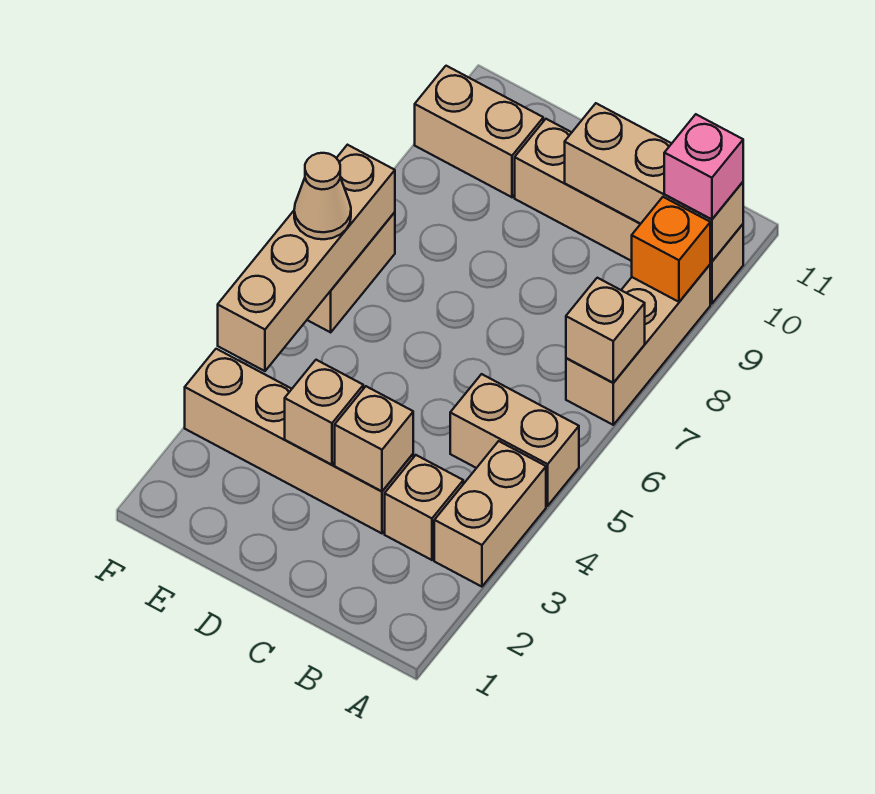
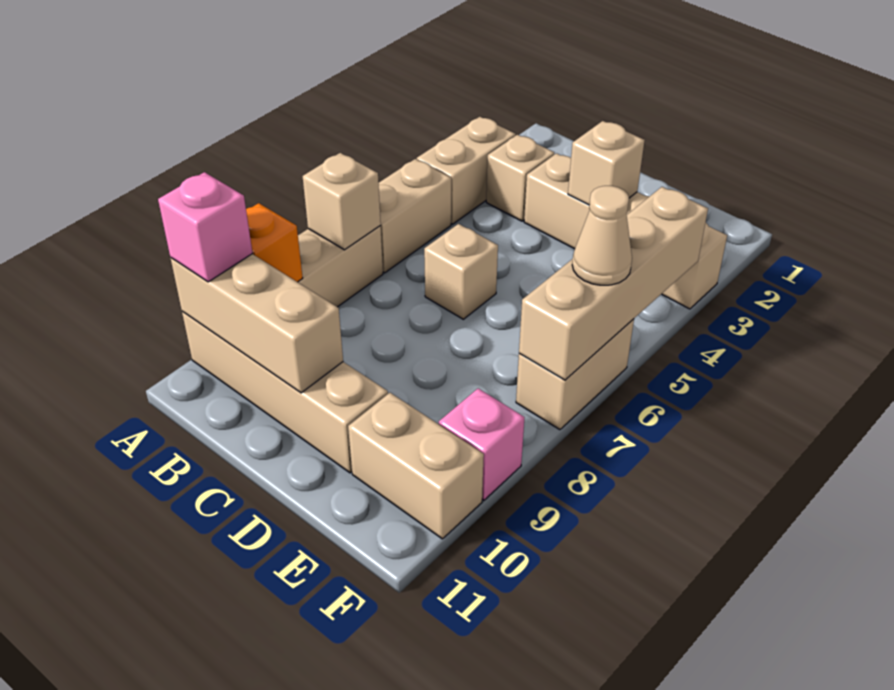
tan 1x2 brick [450,374,579,506] -> tan 1x2 brick turned to [379,159,451,273]
tan 1x1 brick [335,386,413,491] -> tan 1x1 brick moved to [424,224,498,319]
none -> pink 1x1 brick [439,388,525,500]

